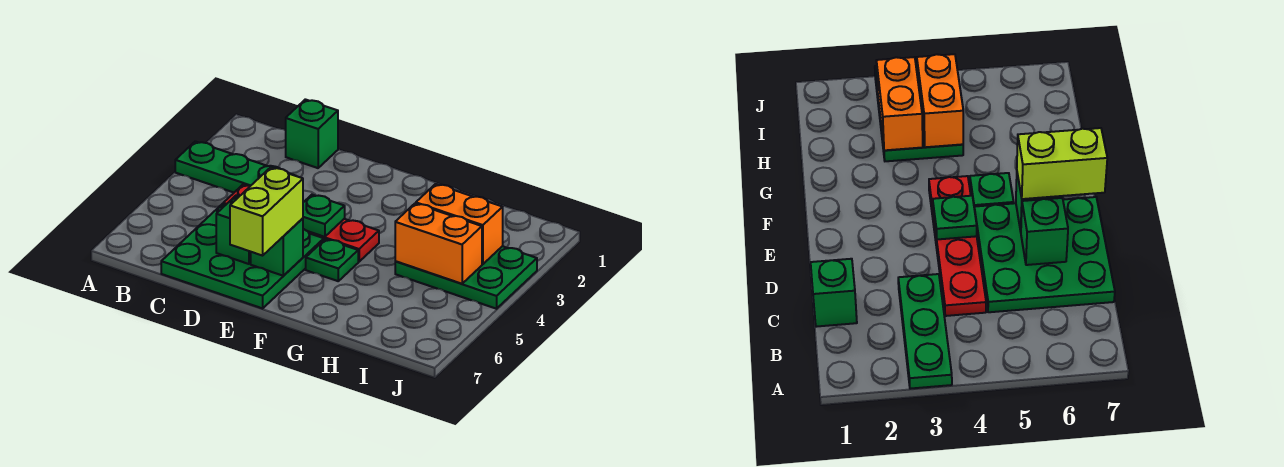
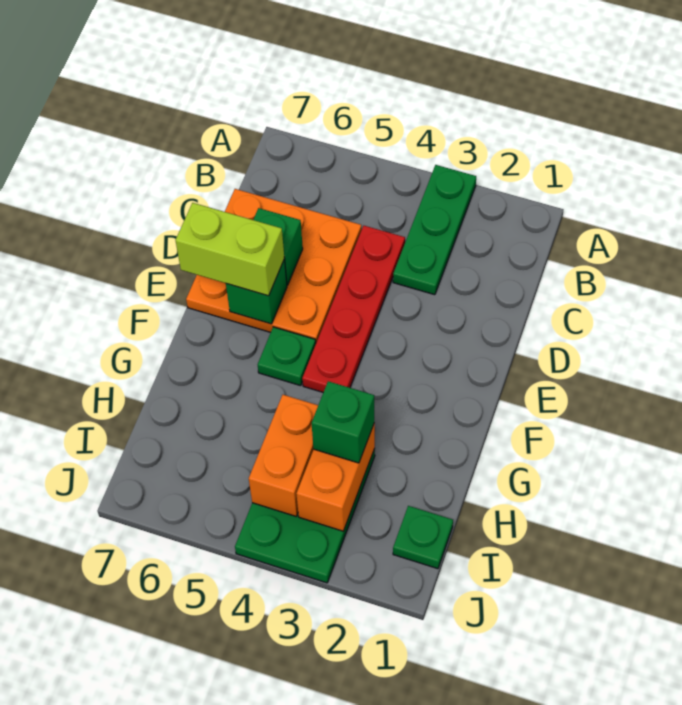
green 1x1 brick [286,99,338,168] -> green 1x1 brick moved to [312,381,374,463]
green 3x3 plate [161,204,324,308] -> orange 3x3 plate [186,189,362,342]
green 1x1 plate [303,195,345,237] -> green 1x1 plate moved to [393,506,453,569]

